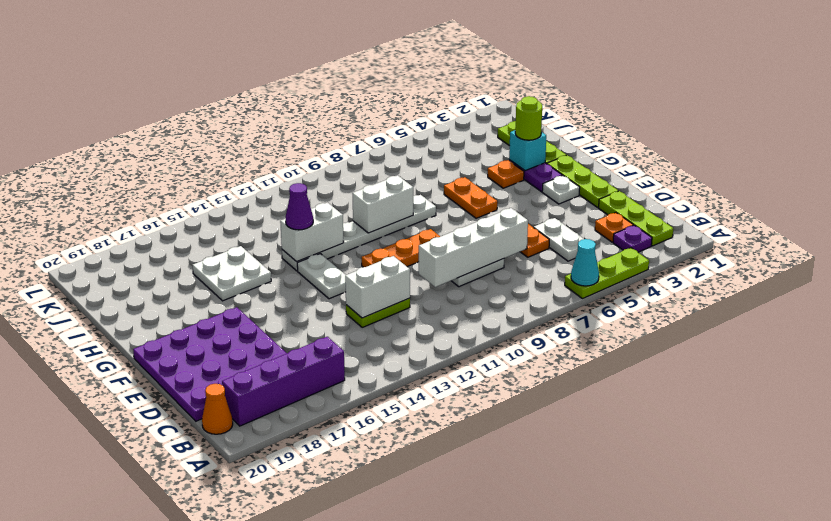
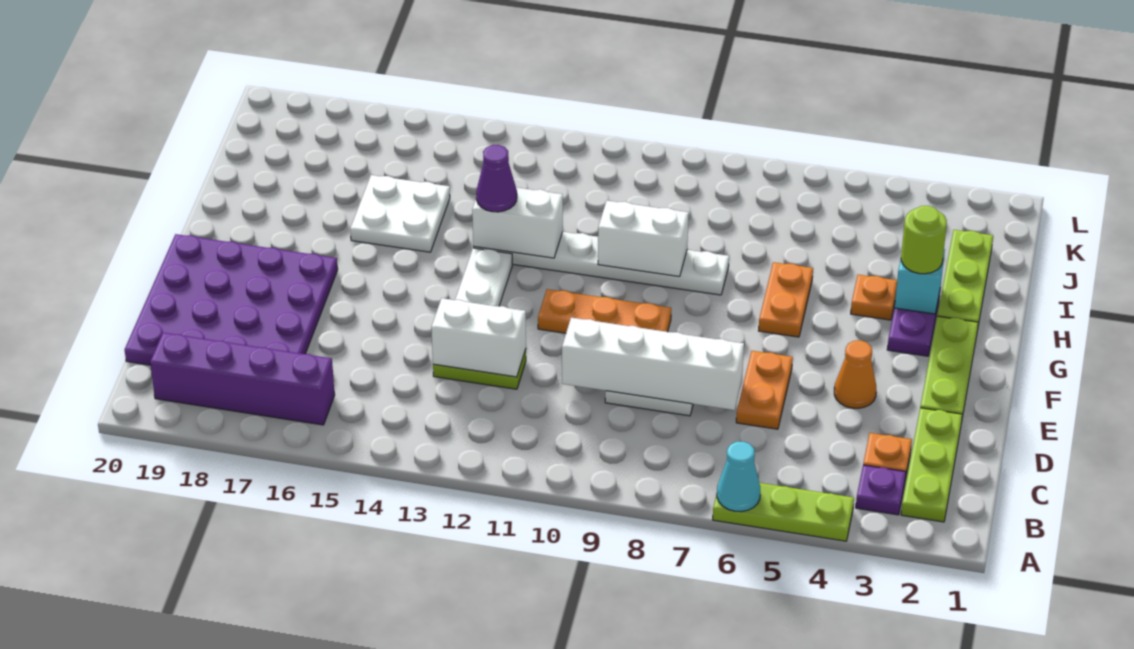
orange 1x1 cone [202,384,233,434] -> orange 1x1 cone moved to [834,340,876,408]
white 1x2 plate [534,218,583,261] -> none
white 1x1 plate [542,176,580,204] -> none

